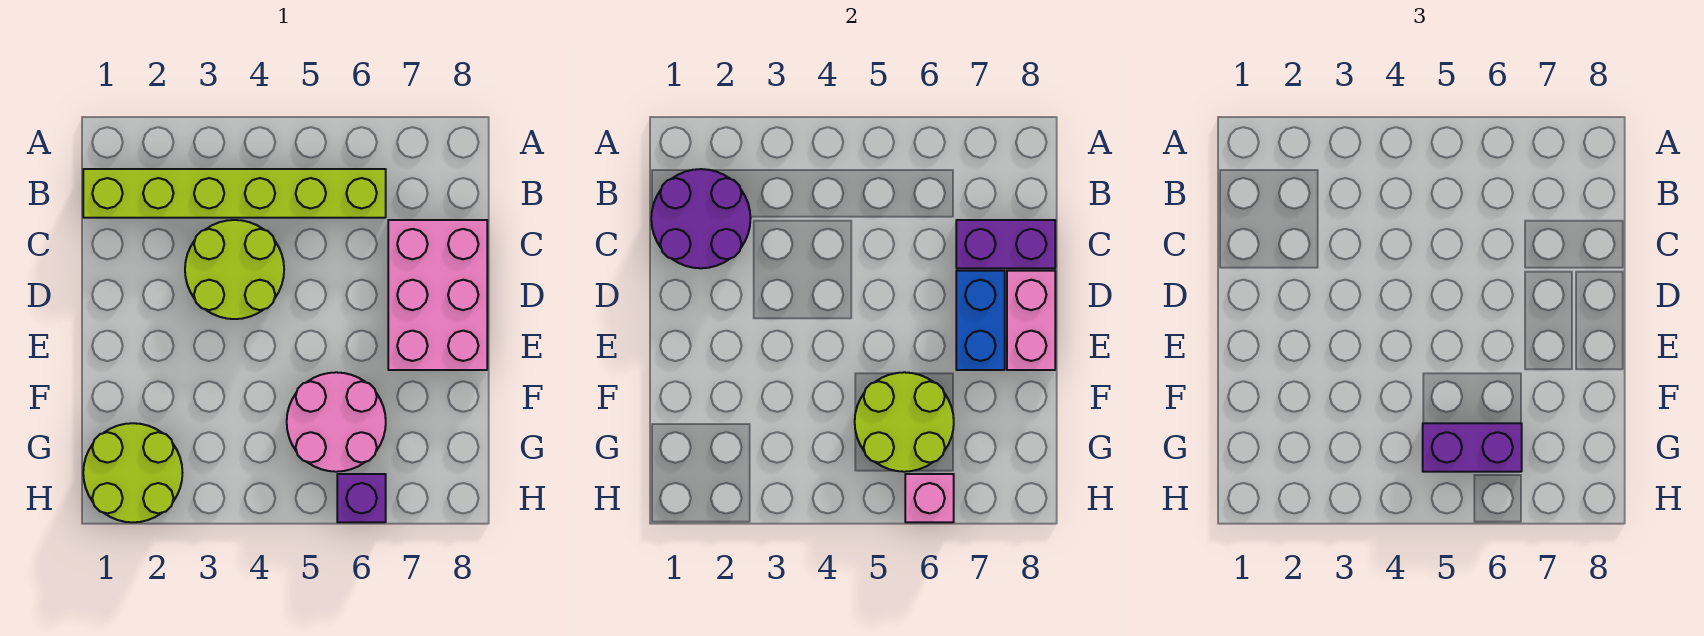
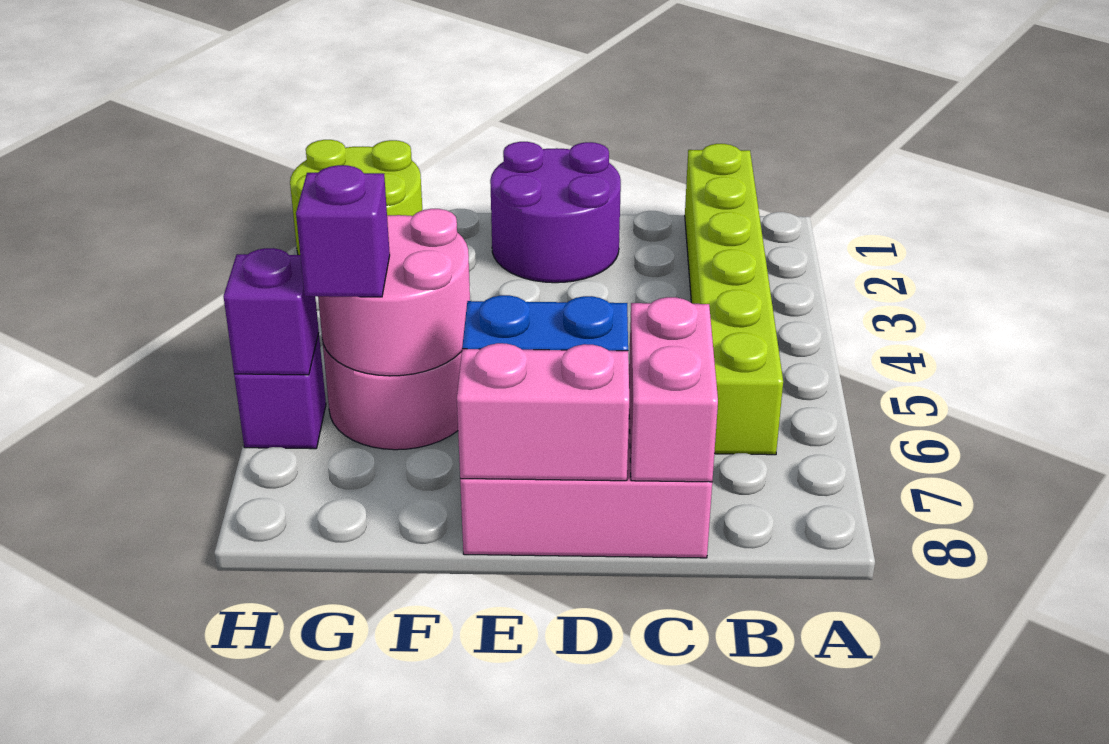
purple 2x2 round brick [651,169,751,268] -> purple 2x2 round brick moved to [490,142,621,283]
lime 2x2 round brick [185,220,284,319] -> none
purple 1x2 brick [956,220,1055,268] -> pink 1x2 brick [629,297,718,482]
lime 2x2 round brick [855,372,954,472] -> pink 2x2 round brick [318,209,470,376]
purple 1x2 brick [1423,423,1522,472] -> purple 1x1 brick [296,165,390,297]
pink 1x1 brick [905,474,954,522] -> purple 1x1 brick [223,248,319,375]

